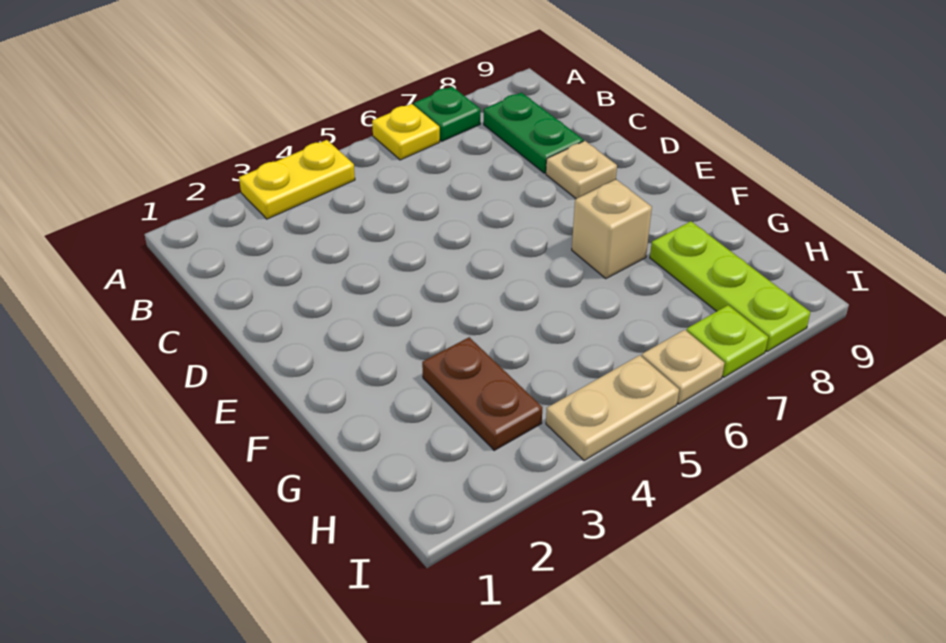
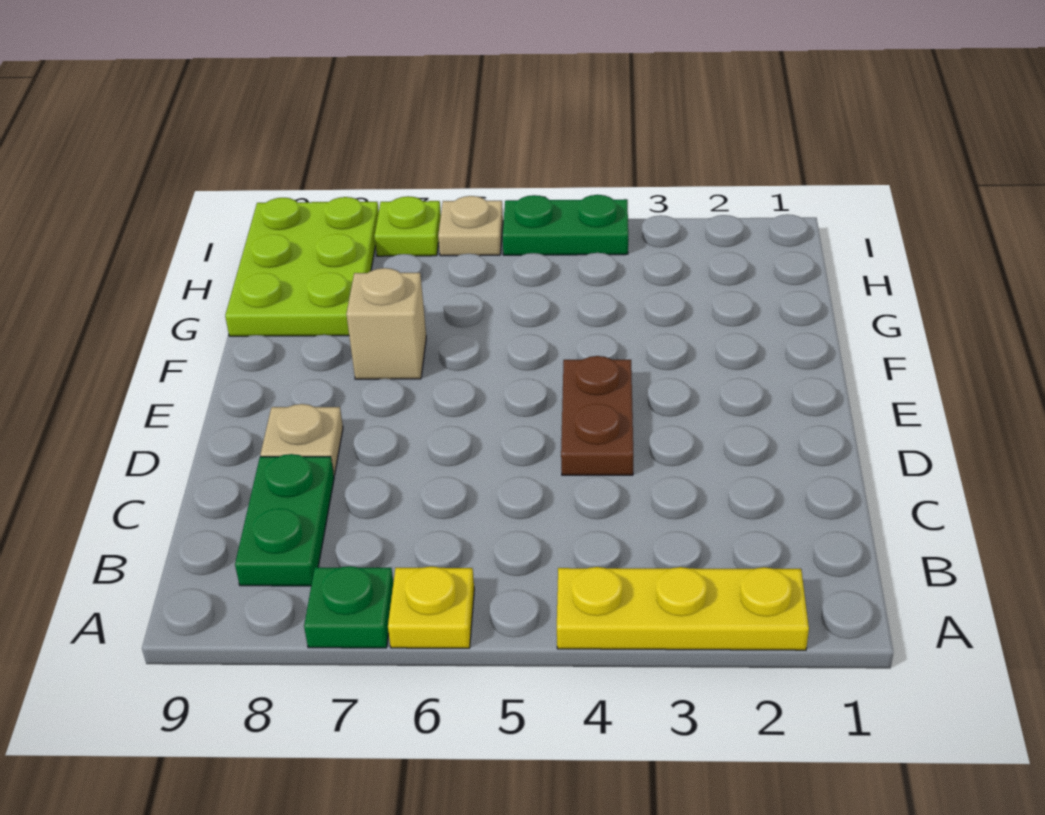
yellow 1x2 plate [239,140,355,219] -> yellow 1x3 plate [557,567,809,650]
brown 1x2 plate [422,337,542,450] -> brown 1x2 plate moved to [561,356,633,475]
lime 1x3 plate [650,221,810,352] -> lime 2x3 plate [225,197,379,336]
tan 1x2 plate [546,355,679,461] -> green 1x2 plate [502,195,628,255]

